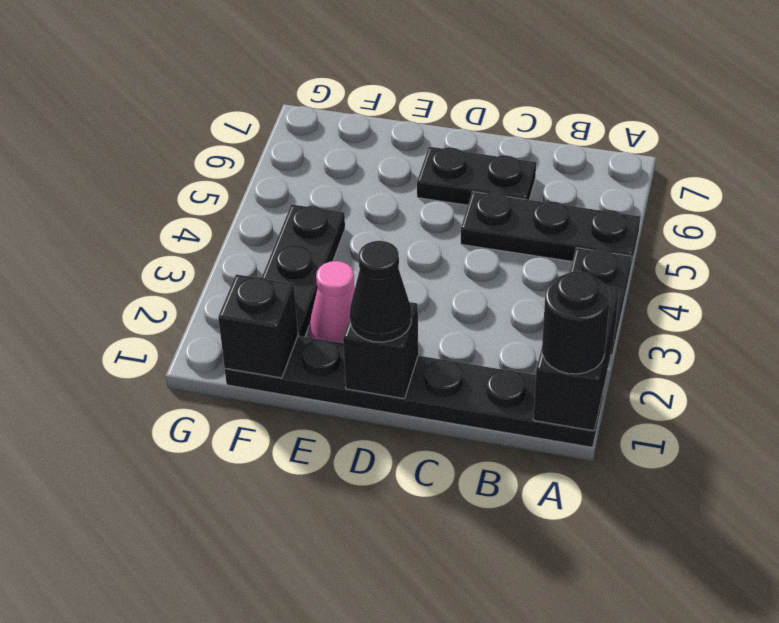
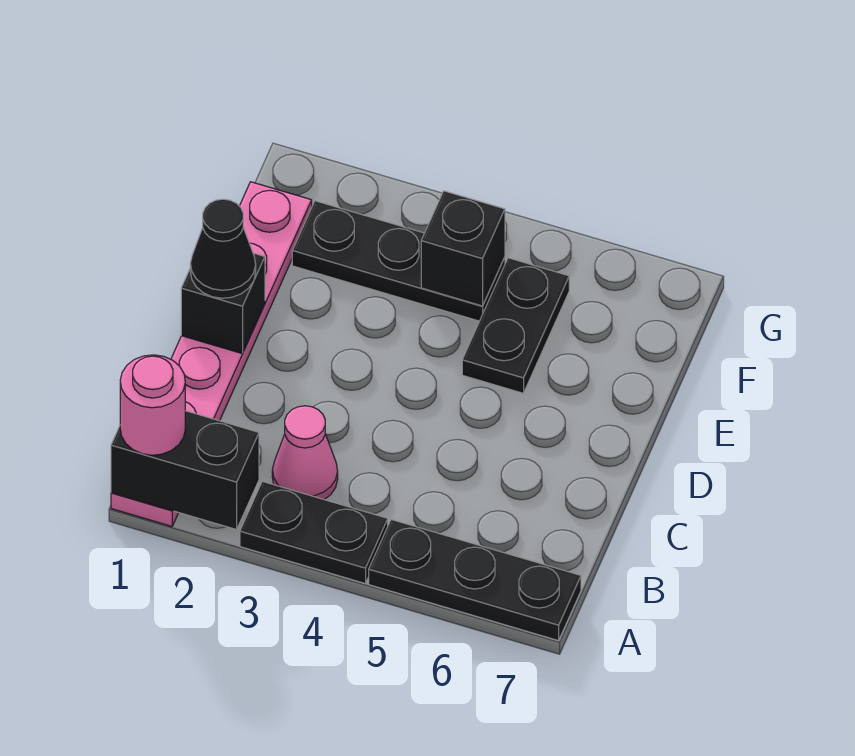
black 1x6 plate [225,336,604,447] -> pink 1x6 plate [111,182,312,526]
black 1x1 round brick [542,271,610,374] -> pink 1x1 round brick [120,355,185,455]
black 1x3 plate [461,192,640,267] -> black 1x3 plate turned to [369,520,581,641]
black 1x2 plate [417,147,536,205] -> black 1x2 plate moved to [462,258,569,393]
pink 1x1 cone [309,261,355,343] -> pink 1x1 cone moved to [272,406,338,500]
black 1x1 brick [218,274,298,378] -> black 1x1 brick moved to [421,191,505,306]

